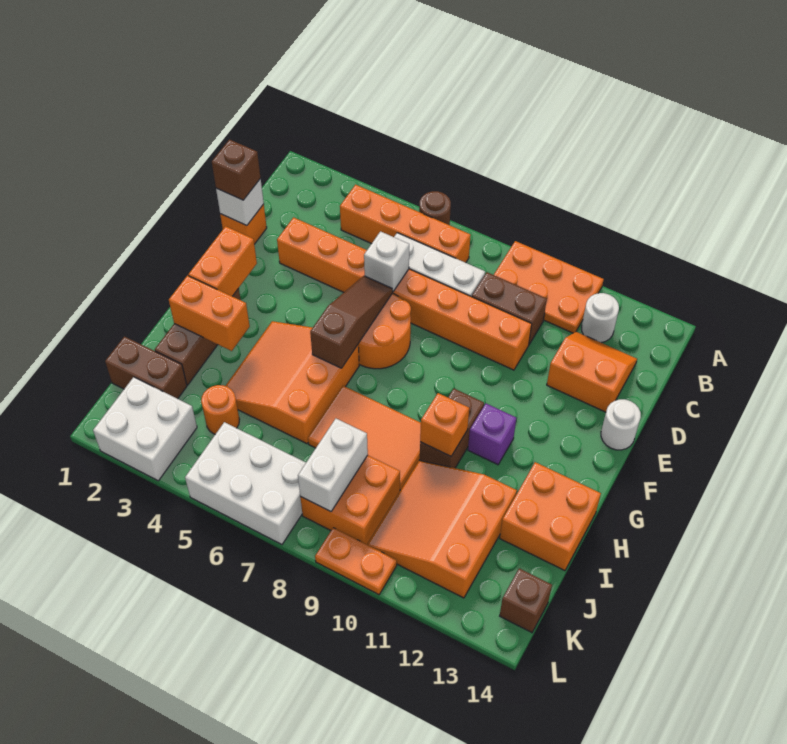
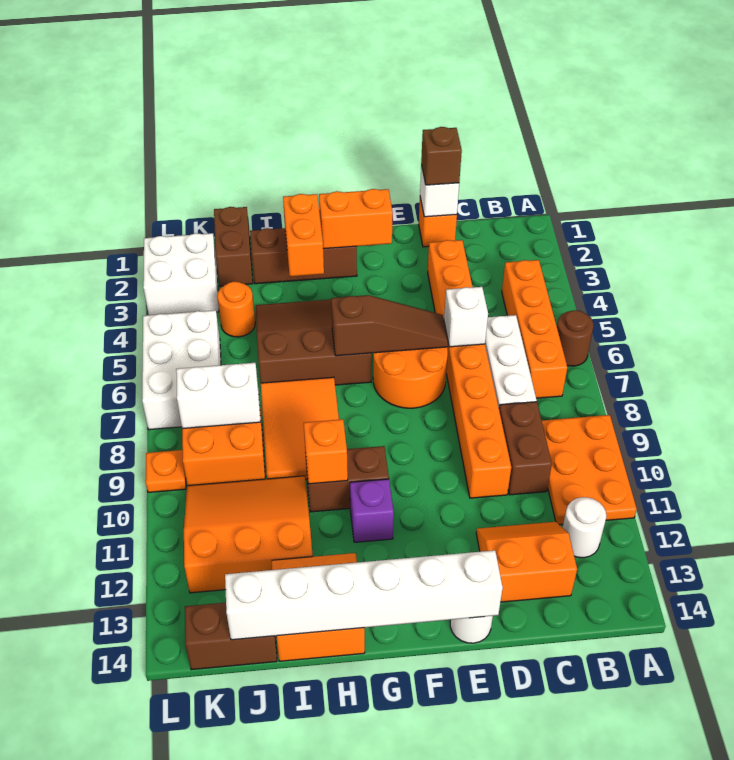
orange 2x2 slope [547,332,637,412] -> orange 2x2 slope turned to [476,522,577,602]
none -> white 1x6 brick [225,550,503,640]
orange 3x3 slope [226,321,359,444] -> brown 3x3 slope [256,299,372,385]
brown 1x1 brick [500,568,552,633] -> brown 1x2 brick [185,603,277,670]
orange 1x2 plate [315,528,397,595] -> orange 1x1 plate [146,450,186,492]

